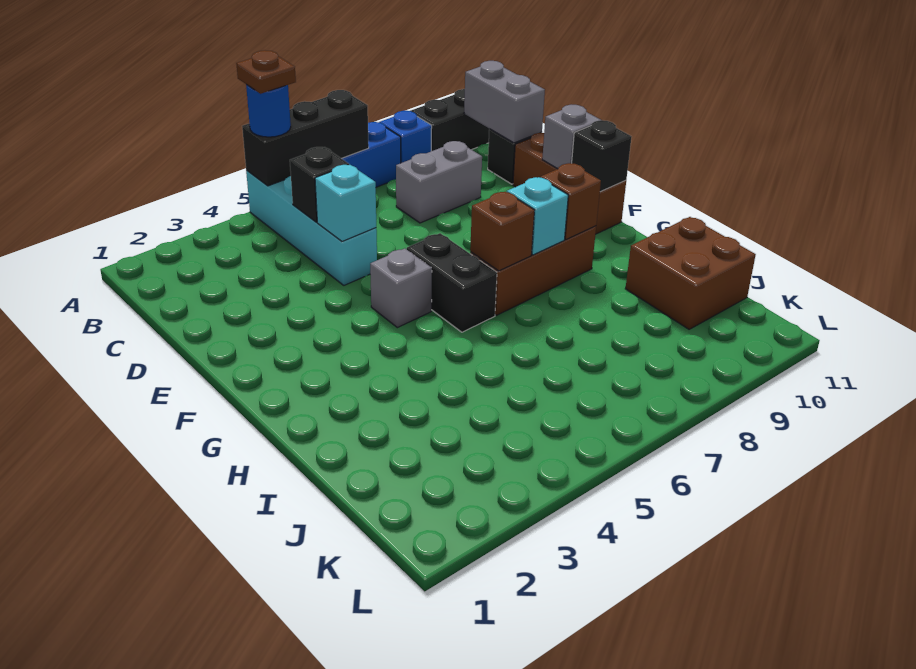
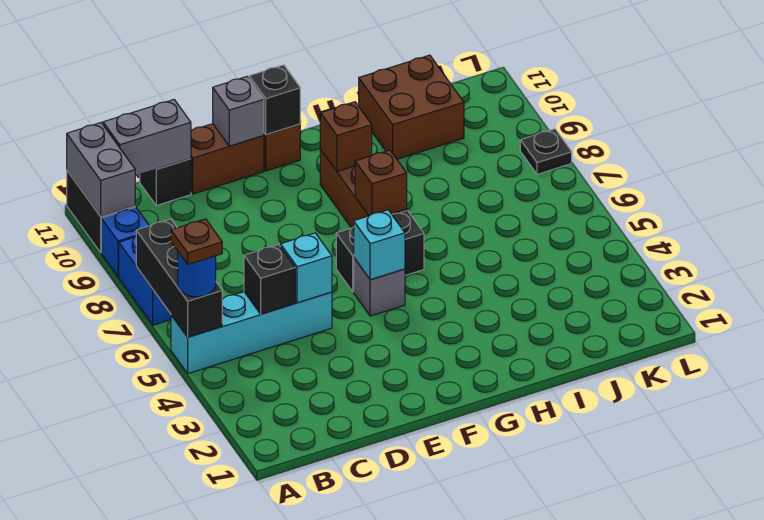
grey 1x2 brick [396,141,482,223] -> grey 1x2 brick moved to [67,123,135,216]
cyan 1x1 brick [507,177,568,255] -> cyan 1x1 brick moved to [354,210,405,280]
none -> black 1x1 plate [520,129,572,174]

